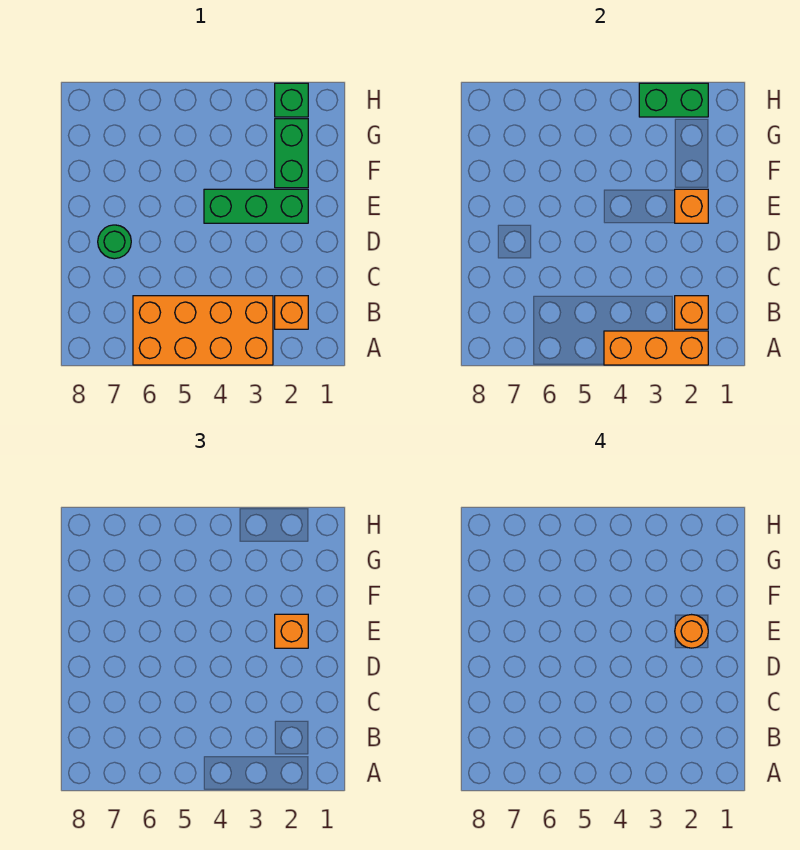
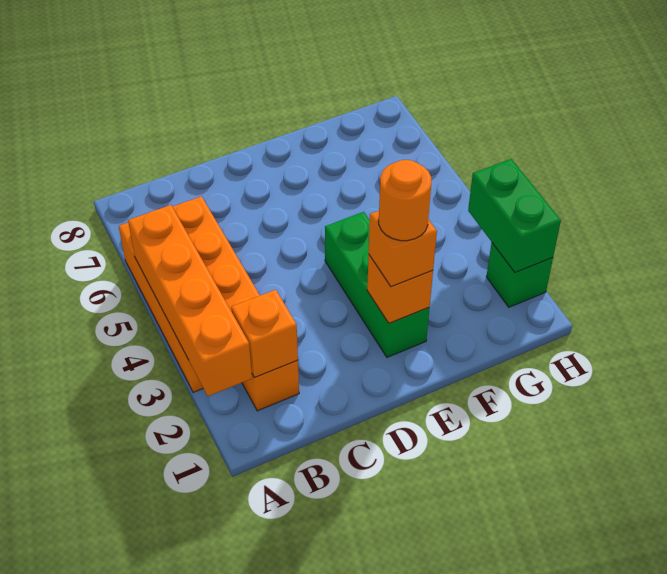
orange 1x3 brick [604,331,708,365] -> orange 1x4 brick [128,205,252,396]
green 1x1 round brick [98,225,131,259] -> none
green 1x2 brick [275,119,308,188] -> none

